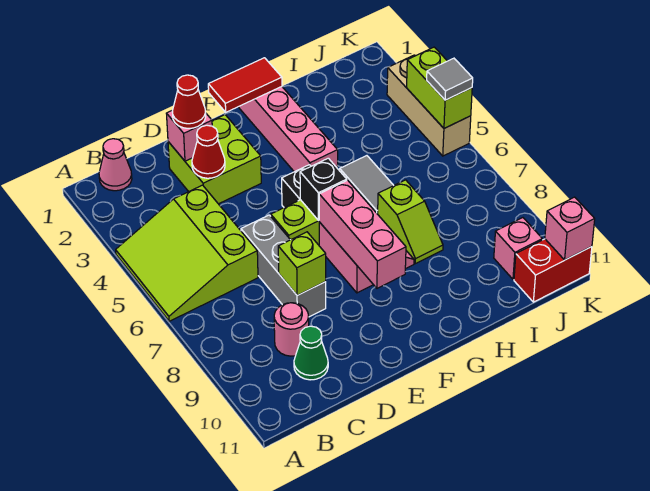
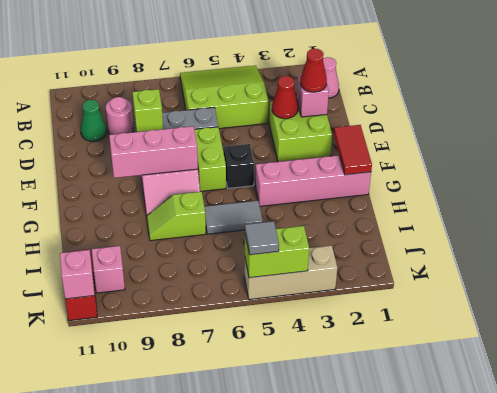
black 1x1 brick [300,158,347,220] -> none

